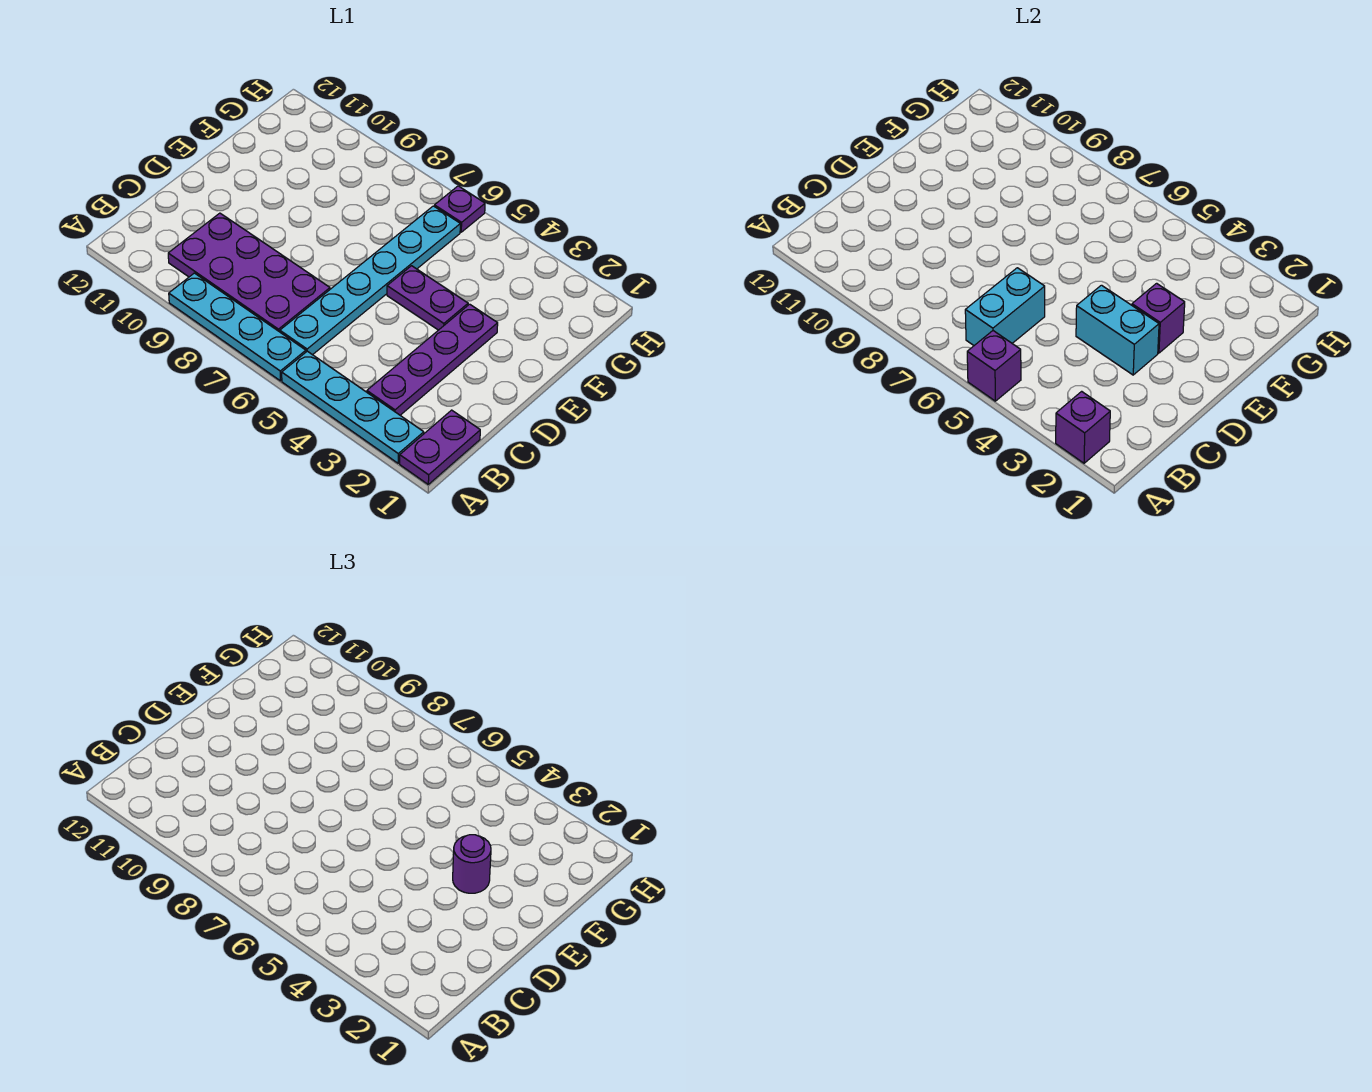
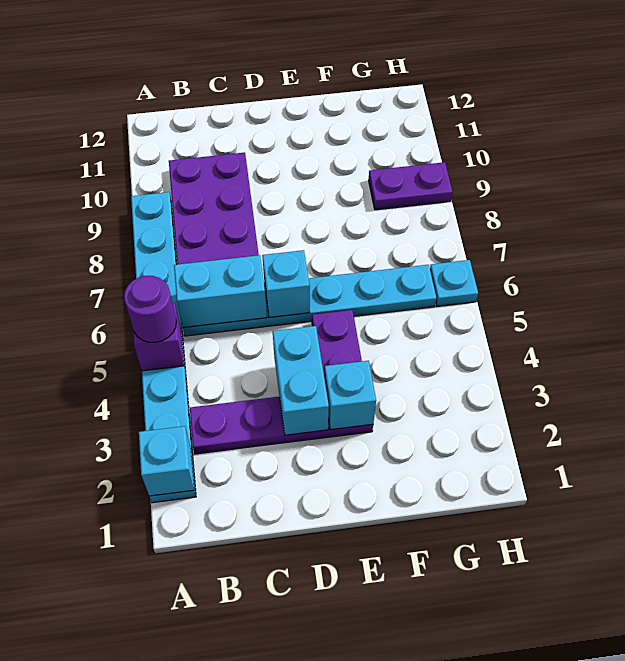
purple 1x2 plate [400,410,480,484] -> purple 1x2 plate moved to [369,162,453,210]
purple 1x1 brick [1056,391,1110,463] -> cyan 1x1 brick [139,426,194,496]
none -> cyan 1x1 brick [262,250,310,318]
purple 1x1 brick [1132,283,1185,353] -> cyan 1x1 brick [324,361,376,430]
purple 1x1 round brick [453,835,491,893] -> purple 1x1 round brick moved to [124,276,176,342]
purple 1x1 plate [434,186,485,232] -> cyan 1x1 plate [430,260,478,306]

